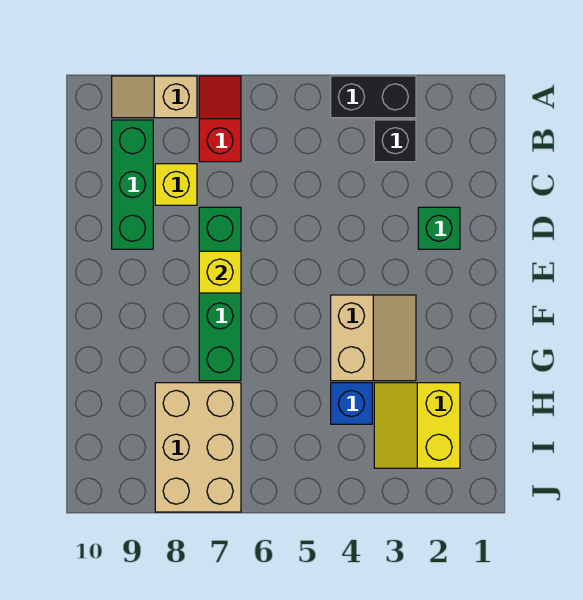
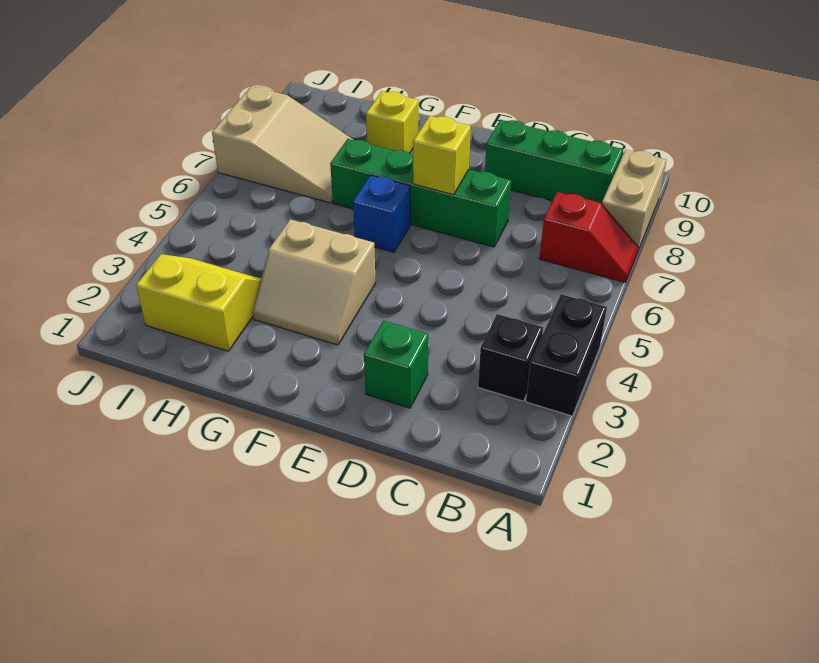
tan 1x2 slope [112,76,197,118] -> tan 1x2 brick [602,150,666,252]
yellow 1x1 brick [155,164,197,205] -> yellow 1x1 brick moved to [366,91,419,153]
blue 1x1 brick [331,383,372,424] -> blue 1x1 brick moved to [353,175,410,252]
tan 2x3 brick [155,383,241,512] -> tan 2x3 slope [212,86,353,203]

